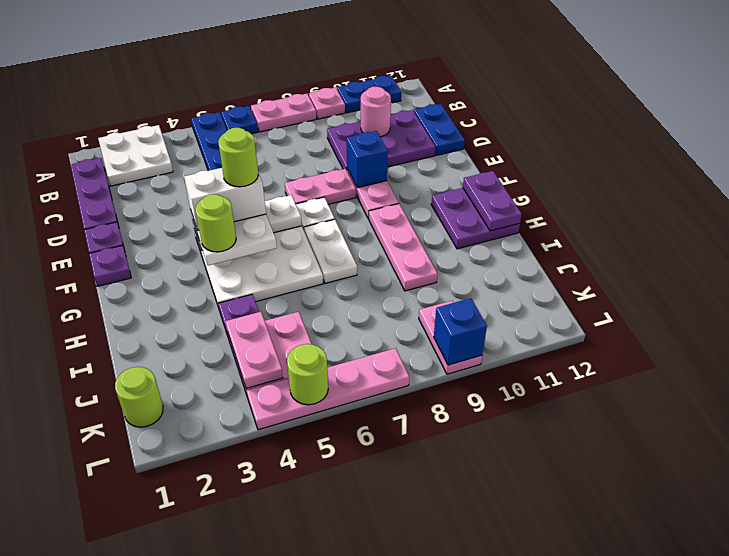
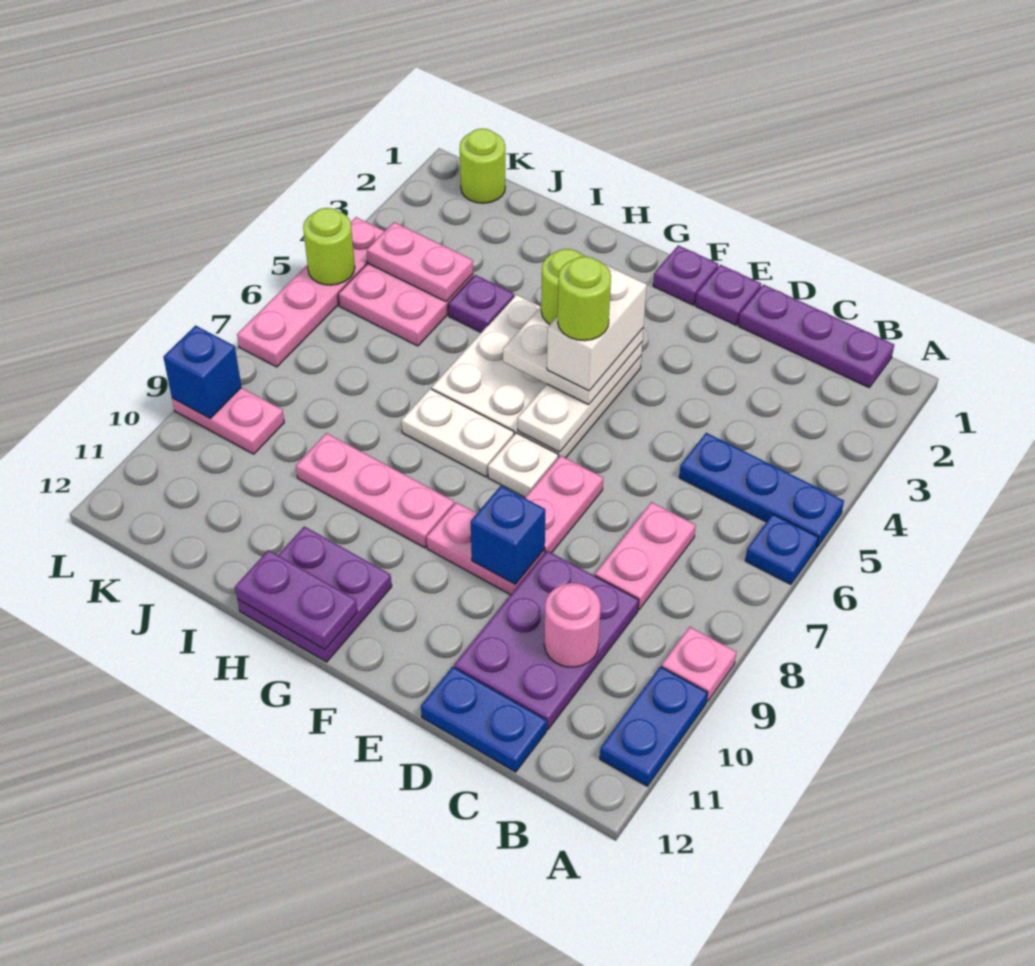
white 2x2 plate [98,125,173,186] -> none
pink 1x2 plate [251,94,316,132] -> pink 1x2 plate moved to [595,502,696,610]

